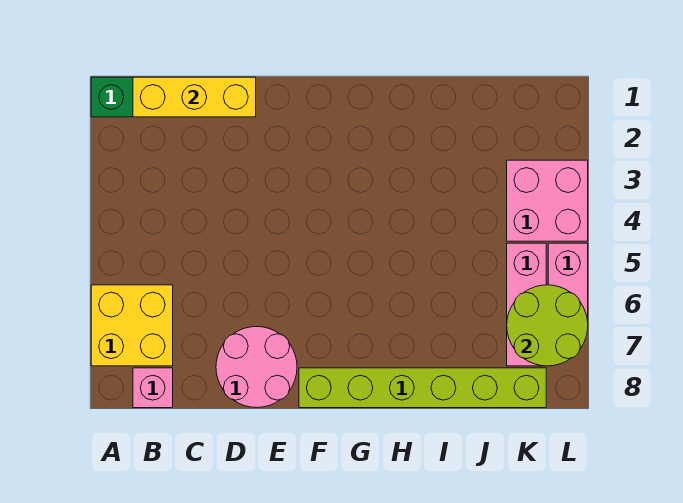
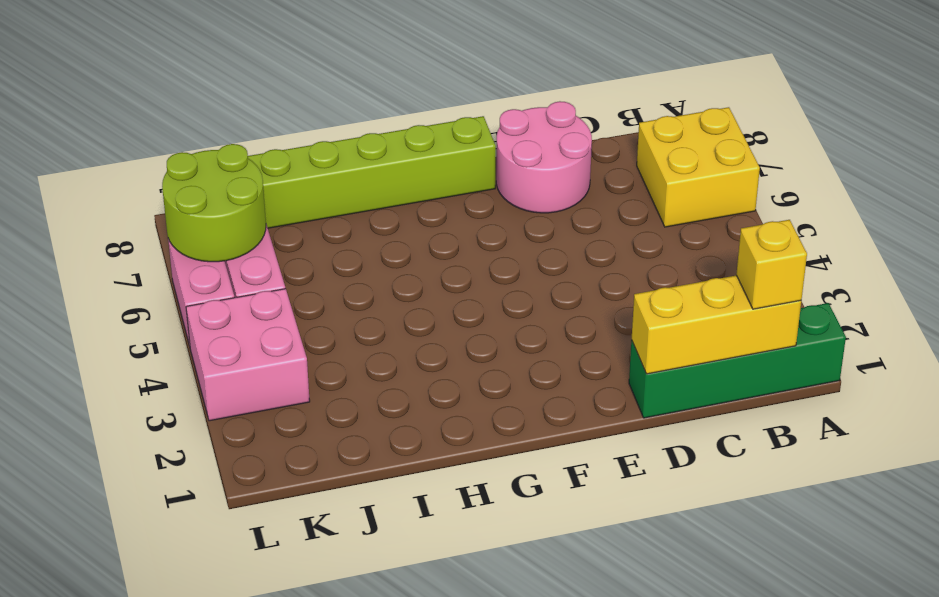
none -> yellow 1x1 brick [736,220,807,309]
pink 1x1 brick [133,368,173,408] -> none

